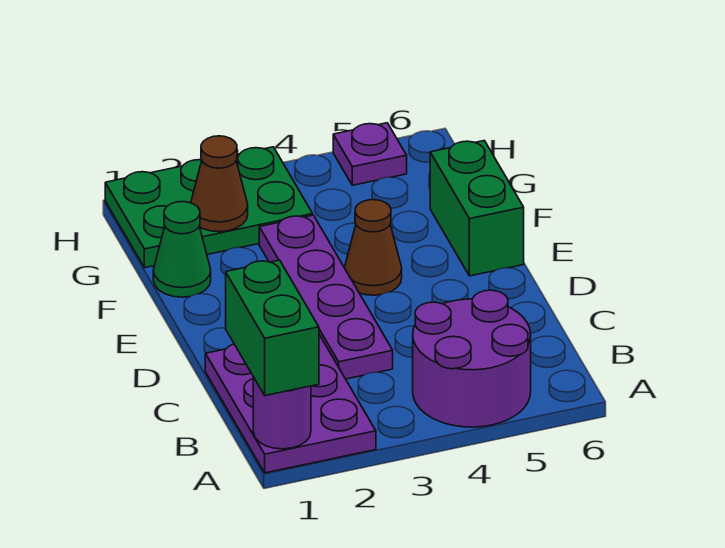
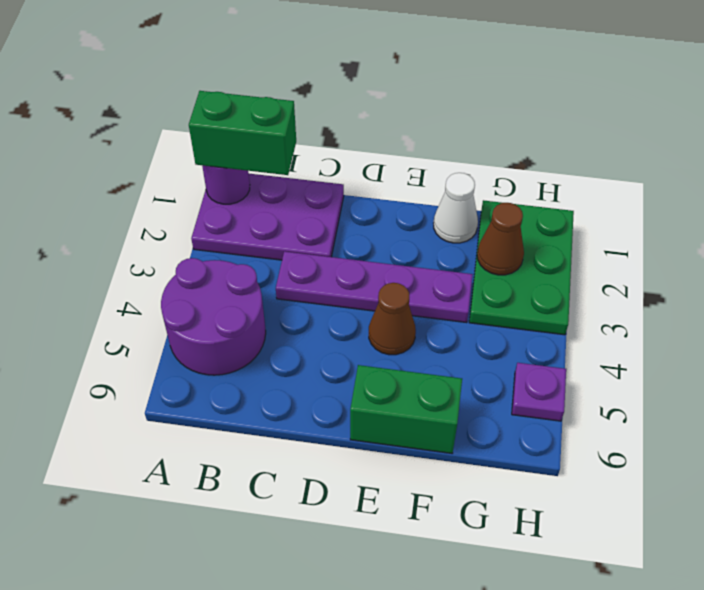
green 1x1 cone [153,202,211,297] -> white 1x1 cone [434,173,478,243]

